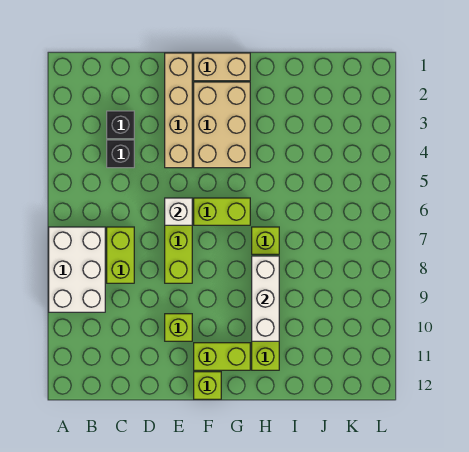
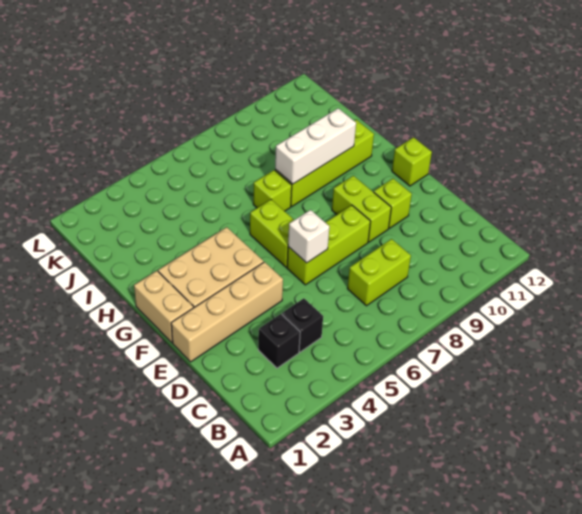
white 2x3 brick [49,227,105,312] -> none
lime 1x2 brick [194,343,250,370] -> lime 1x2 brick moved to [332,176,391,242]

